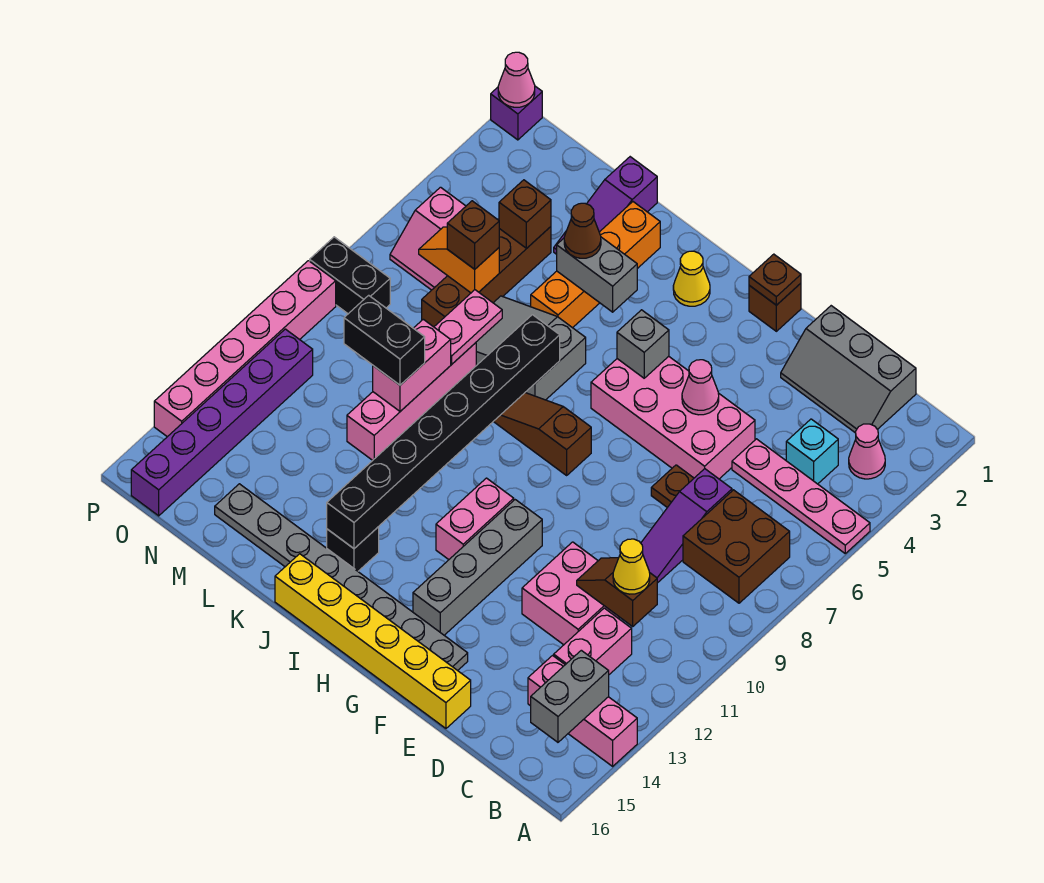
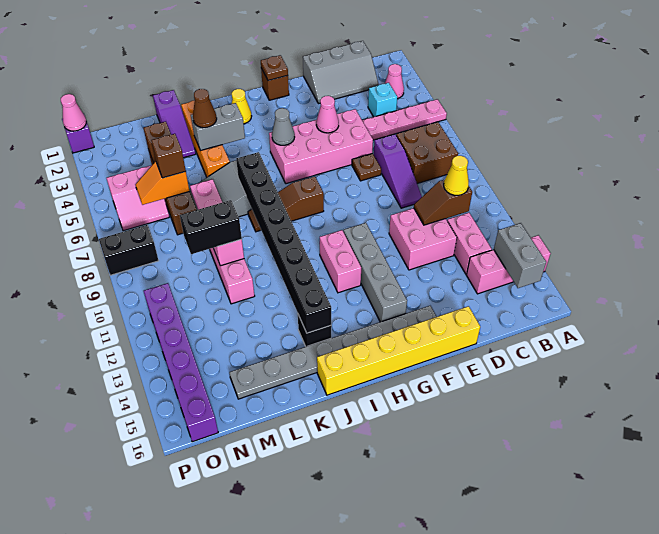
grey 1x1 brick [617,310,669,378] -> grey 1x1 cone [272,108,295,145]
pink 1x6 brick [154,261,336,437] -> none

